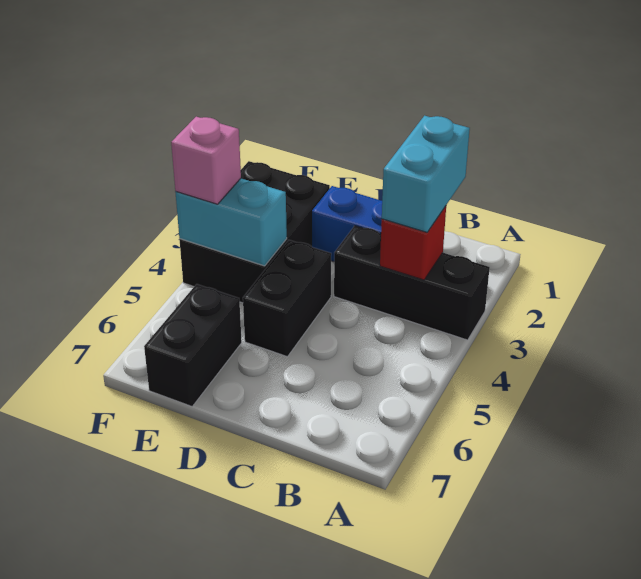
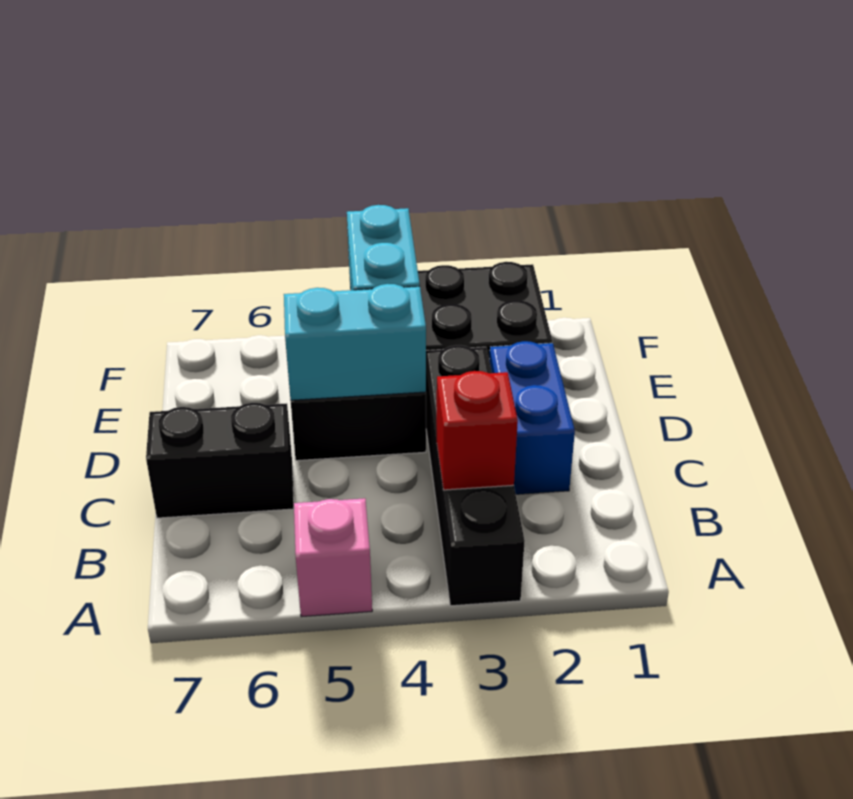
black 1x3 brick [334,226,490,340] -> black 1x4 brick [426,345,525,606]
cyan 1x2 brick [382,116,470,232] -> cyan 1x2 brick moved to [284,284,426,400]
black 1x2 brick [144,284,242,406] -> black 1x2 brick moved to [146,403,294,518]
pink 1x1 brick [171,117,241,204] -> pink 1x1 brick moved to [294,498,372,617]

